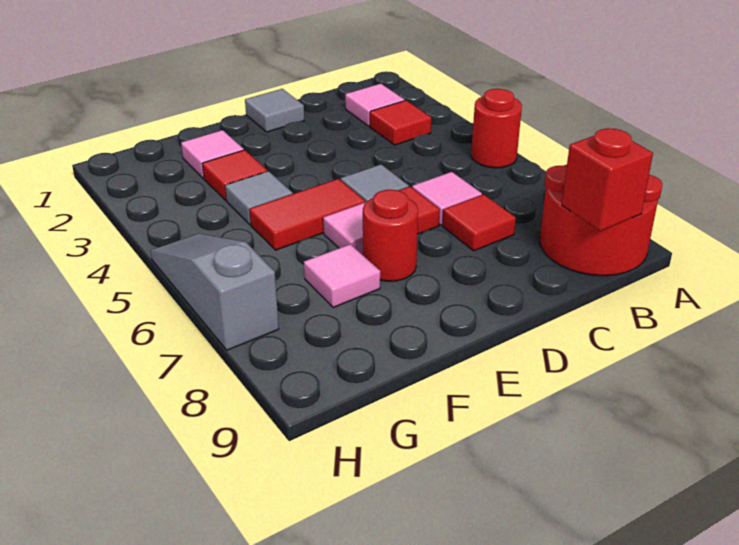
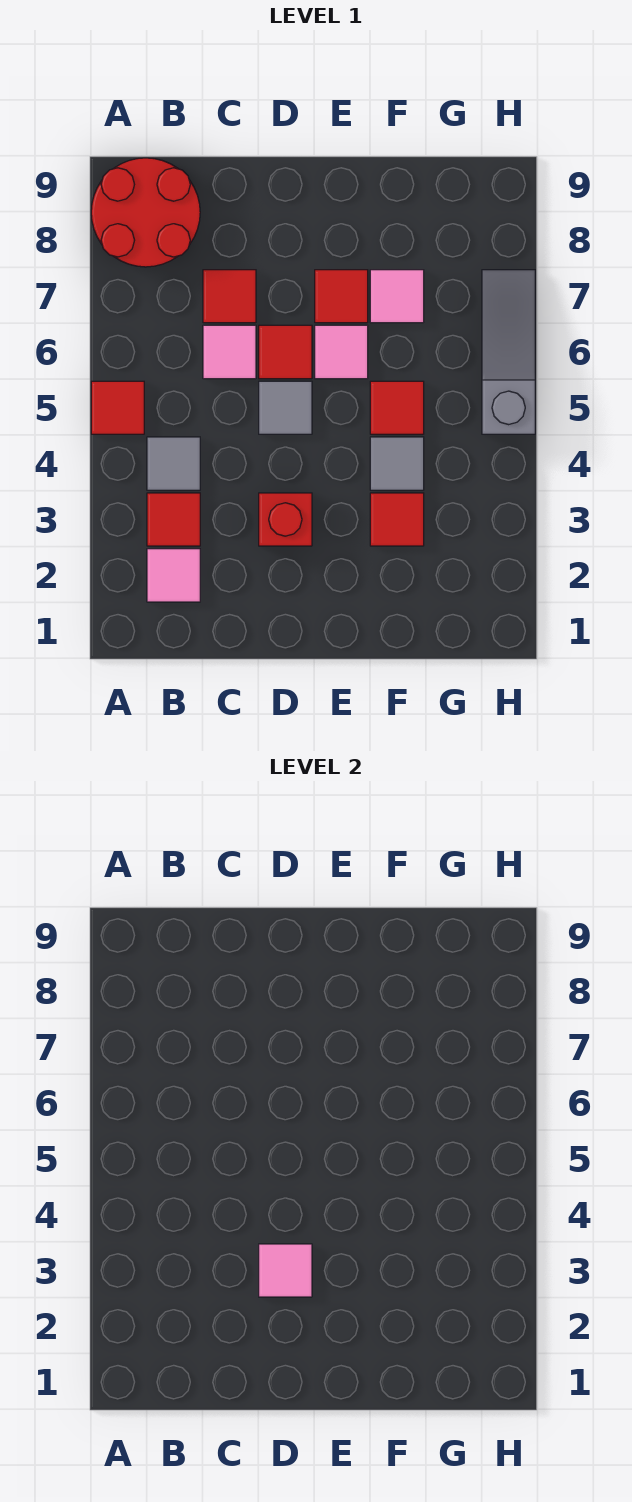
red 1x1 round brick [471,89,522,168] -> red 1x1 tile [91,381,144,434]
red 1x1 brick [562,128,653,231] -> red 1x1 brick moved to [259,493,312,546]
grey 1x1 tile [245,89,304,132] -> grey 1x1 tile moved to [147,437,200,490]
red 1x2 tile [249,179,365,250] -> red 1x1 tile [370,381,424,434]
red 1x1 round brick [363,190,418,281] -> red 1x1 tile [315,270,368,323]
pink 1x1 tile [181,130,244,178] -> pink 1x1 tile moved to [259,1244,312,1297]
grey 1x3 slope [151,234,279,350] -> grey 1x3 slope turned to [482,270,535,434]

